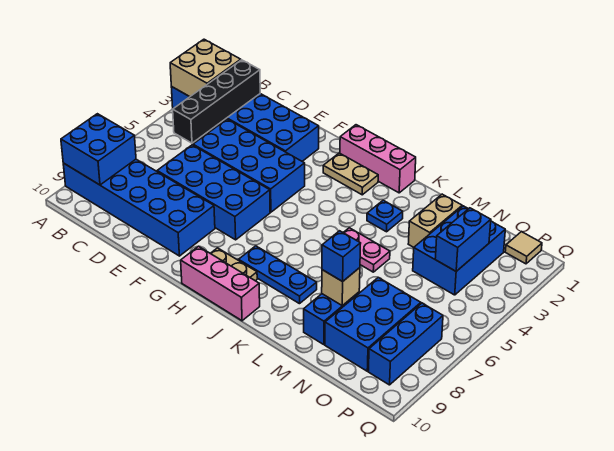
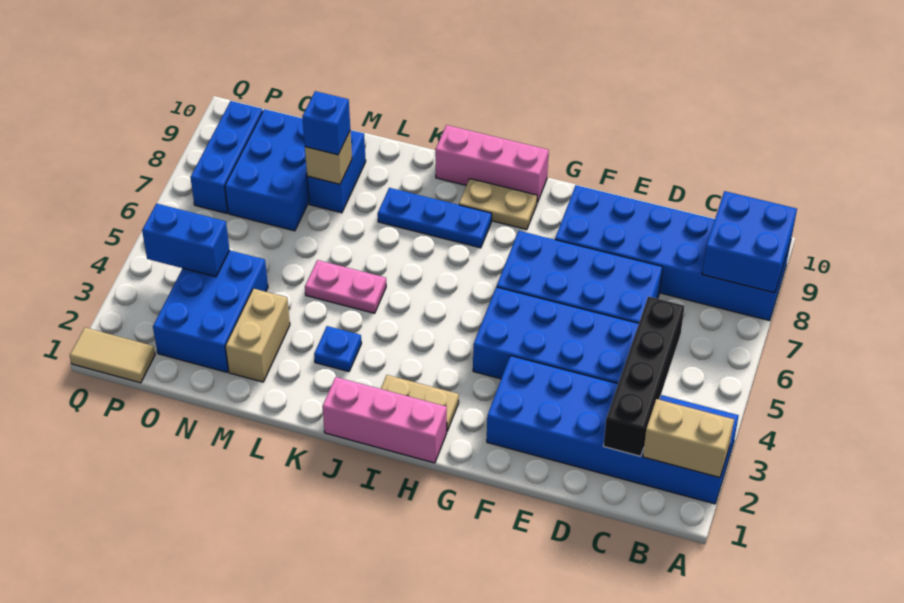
tan 2x2 brick [170,39,241,97] -> tan 1x2 brick [643,399,734,478]
blue 1x2 brick [435,208,491,271] -> blue 1x2 brick turned to [142,203,230,277]
tan 1x1 tile [505,232,542,264] -> tan 1x2 tile [70,328,155,383]

